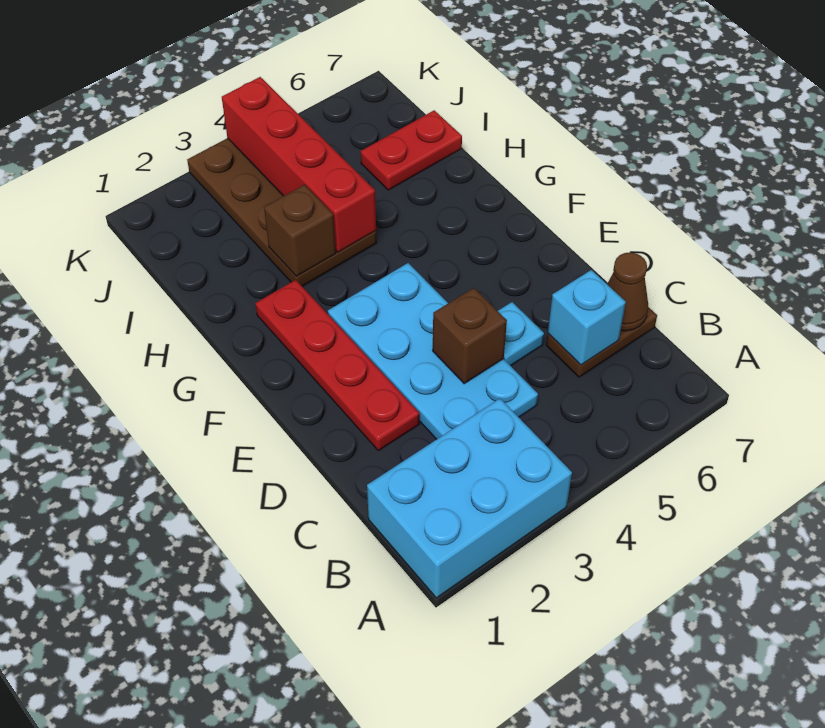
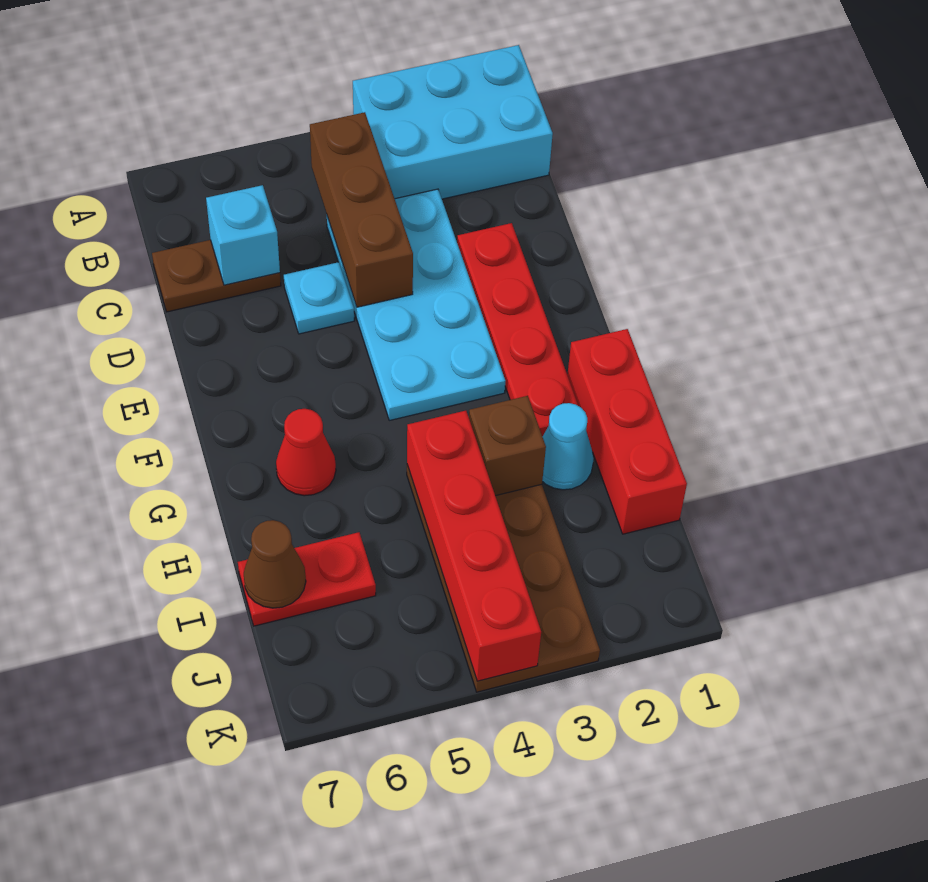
brown 1x1 cone [607,252,648,331] -> brown 1x1 cone moved to [244,520,306,608]
brown 1x1 brick [433,288,507,384] -> brown 1x3 brick [310,112,413,307]
none -> red 1x3 brick [567,329,687,534]
none -> red 1x1 cone [276,409,336,496]
none -> cyan 1x1 cone [542,403,594,490]

